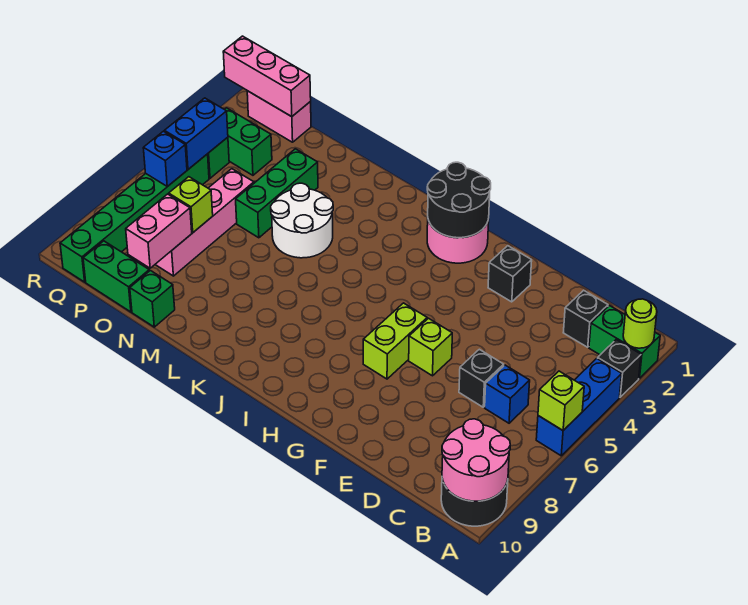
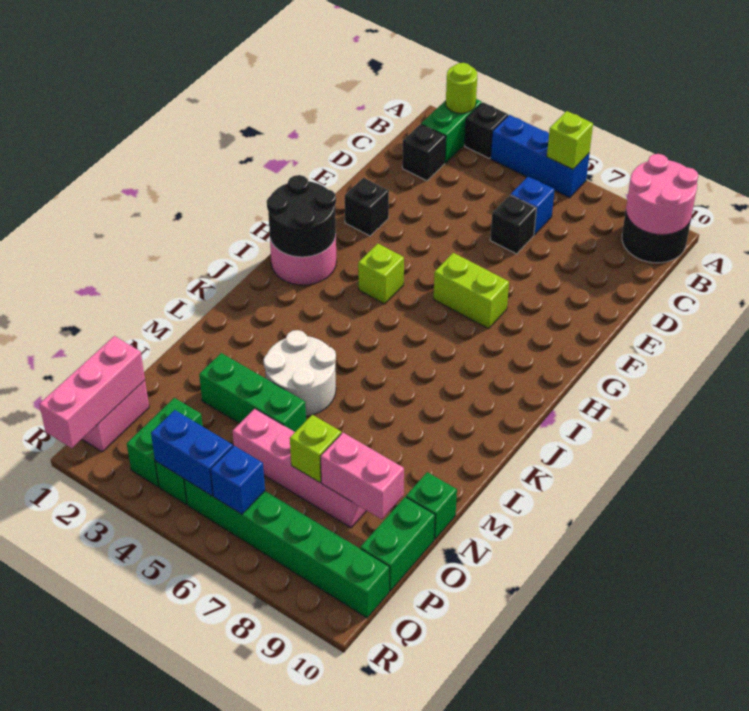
lime 1x1 brick [409,318,452,376] -> lime 1x1 brick moved to [358,244,404,304]

